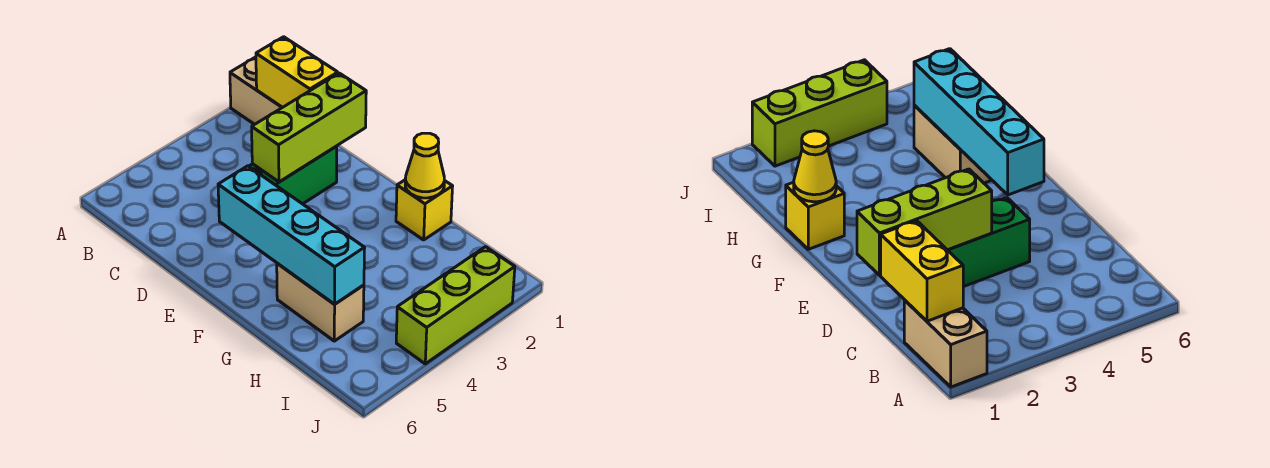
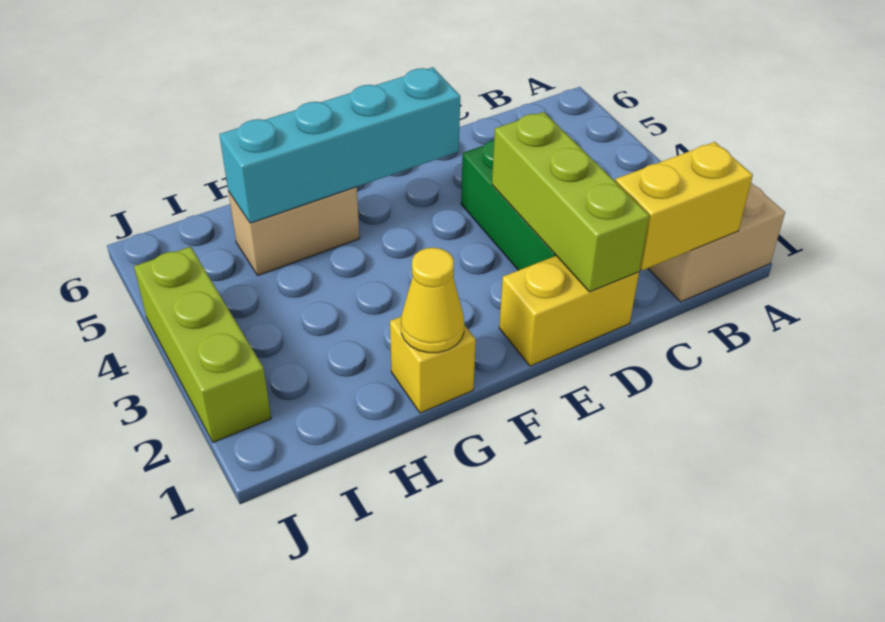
none -> yellow 1x2 brick [499,256,639,366]

